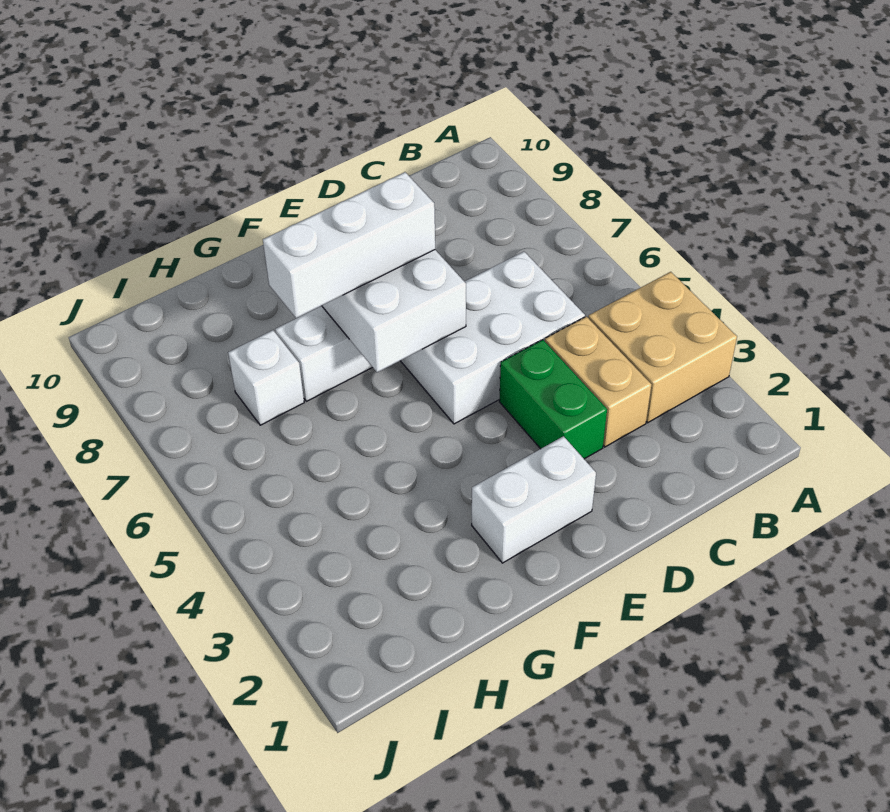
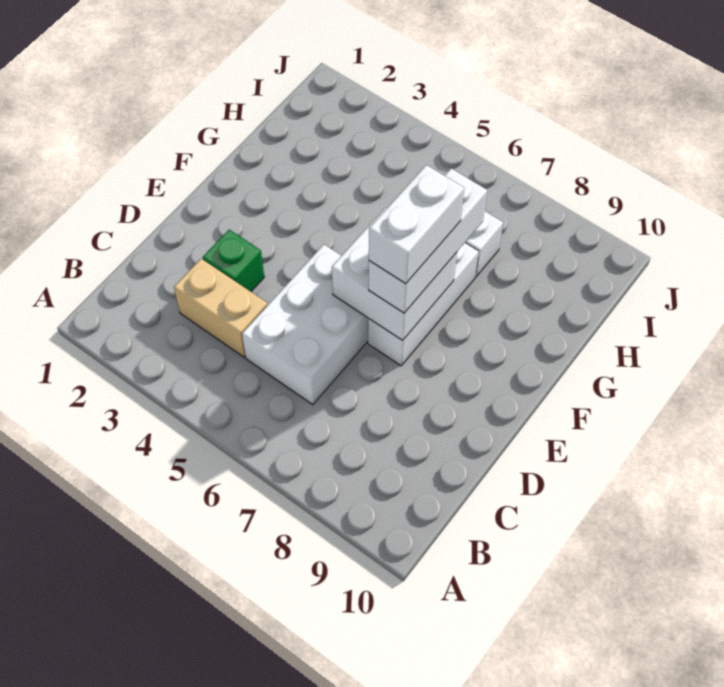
tan 2x2 brick [588,272,737,423] -> none
green 1x2 brick [499,340,607,459] -> green 1x1 brick [203,230,264,292]
white 1x2 brick [472,436,596,563] -> white 1x2 brick moved to [369,165,464,284]

